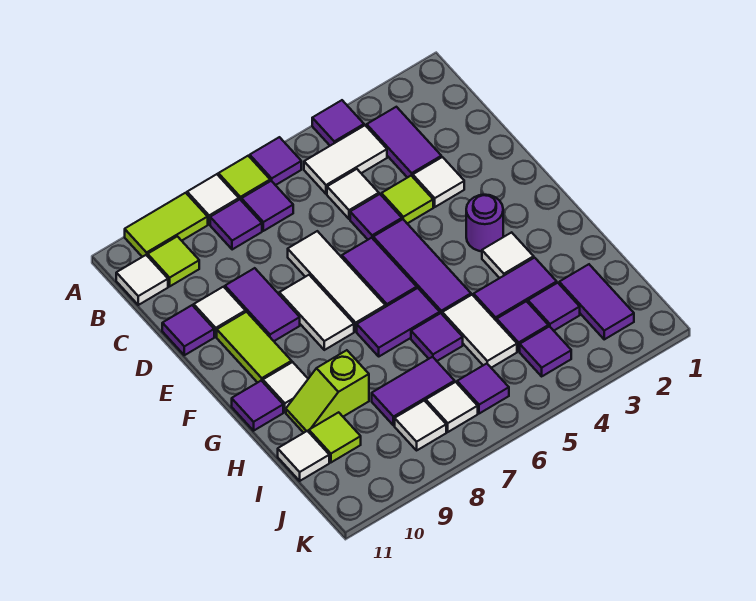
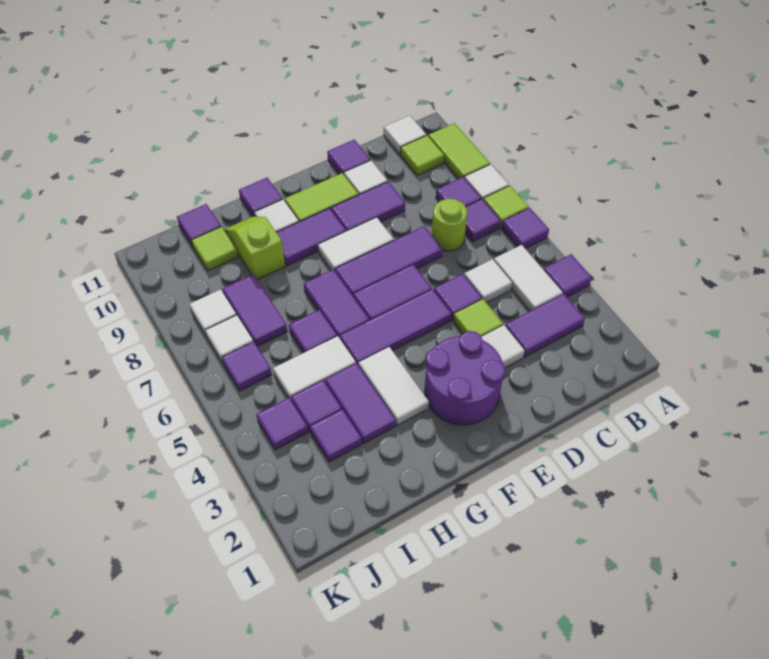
none -> lime 1x1 round brick [432,199,467,251]
white 1x3 tile [288,231,385,331] -> purple 1x3 tile [335,226,442,295]
purple 1x1 round brick [466,195,503,251] -> purple 2x2 round brick [425,331,505,425]
white 1x1 tile [482,232,534,278] -> white 1x2 tile [358,347,429,426]
purple 1x2 tile [559,264,634,339] -> purple 1x2 tile moved to [276,208,346,266]
white 1x1 tile [278,431,329,481] -> purple 1x1 tile [177,204,221,247]

